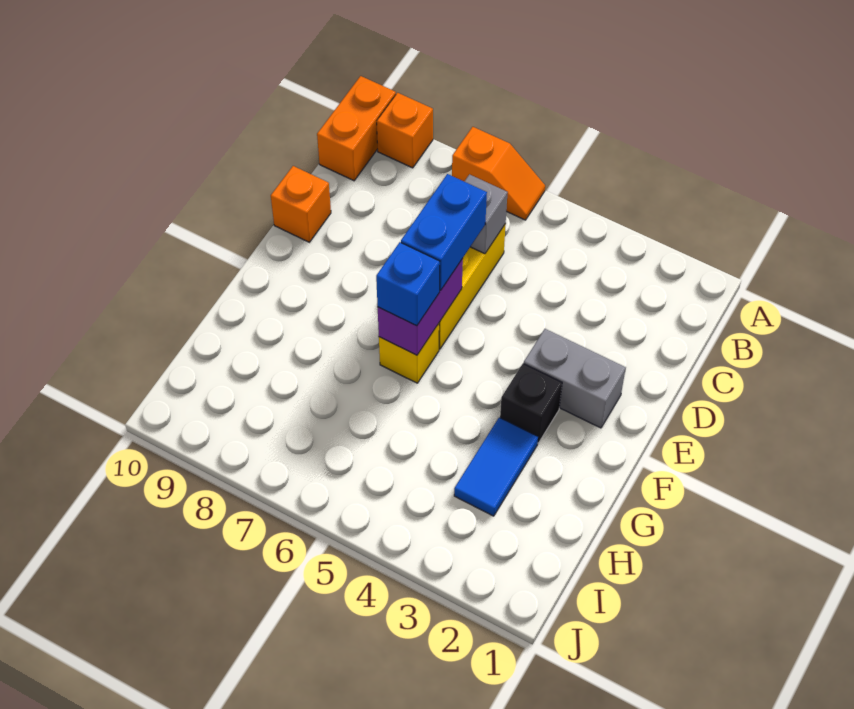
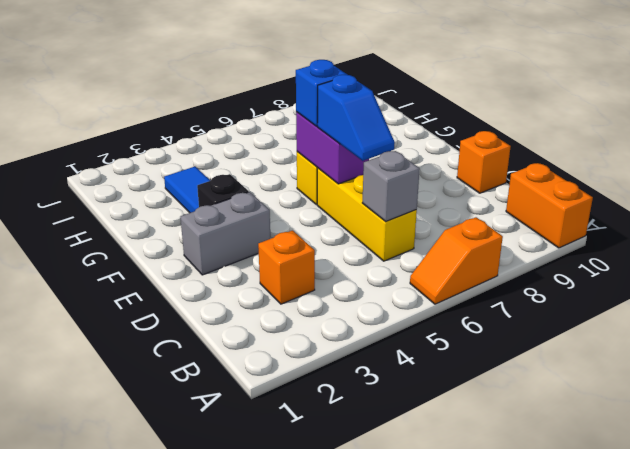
orange 1x1 brick [377,93,433,168] -> orange 1x1 brick moved to [258,231,315,304]
blue 1x2 brick [401,174,487,291] -> blue 1x2 slope [318,75,395,161]

